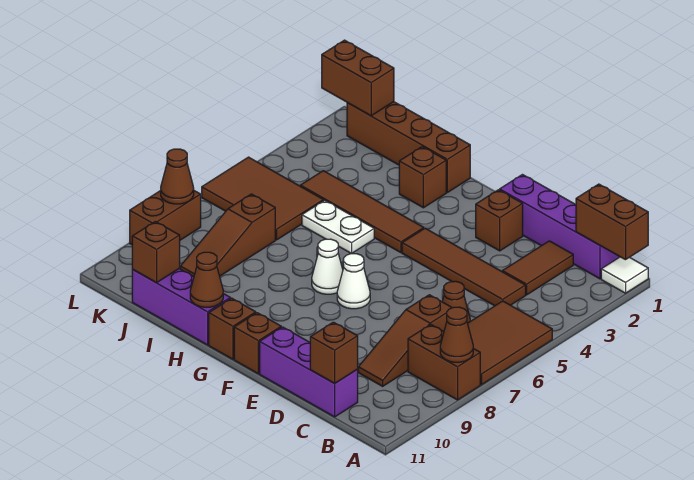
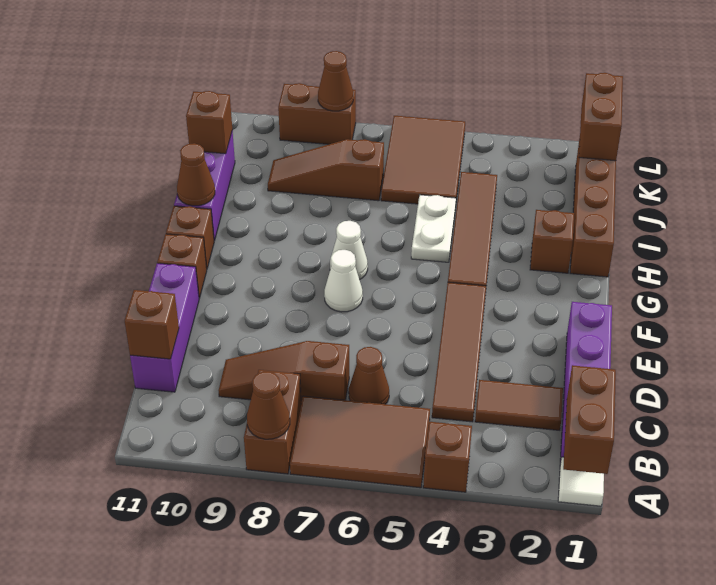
brown 1x1 brick [476,190,523,251] -> brown 1x1 brick moved to [423,422,472,492]

